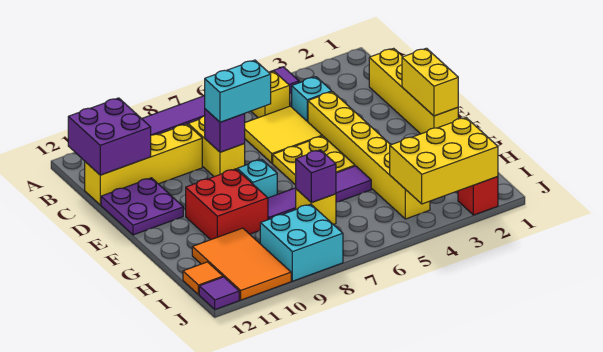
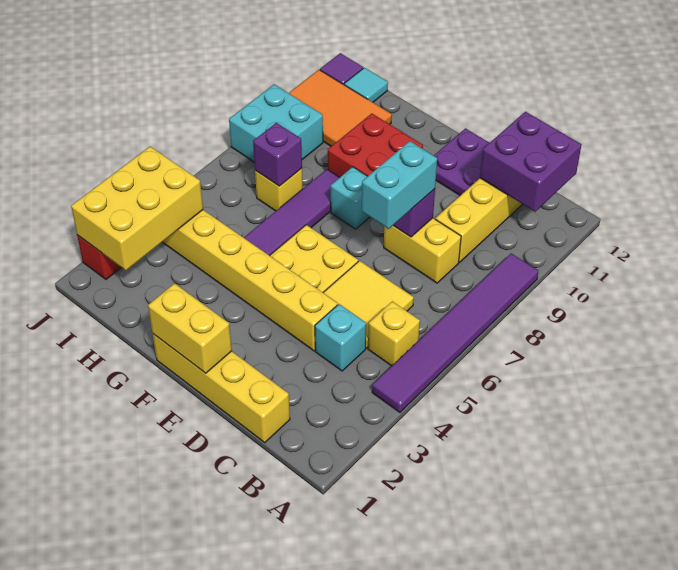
orange 1x1 tile [183,262,223,295] -> cyan 1x1 tile [344,68,388,102]

